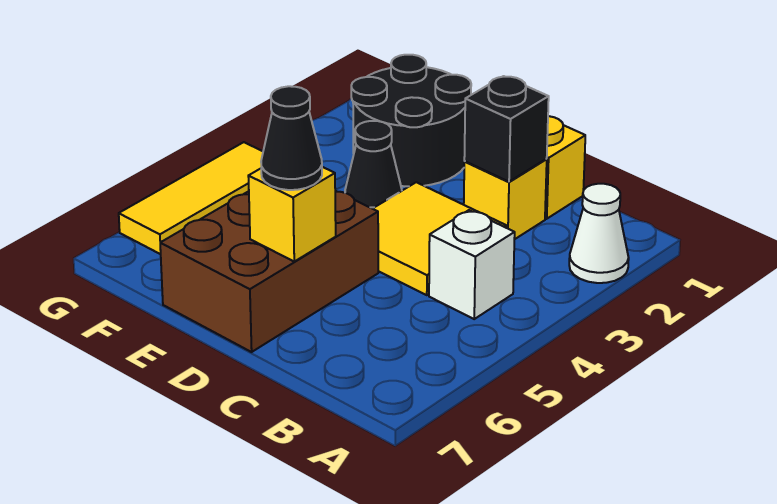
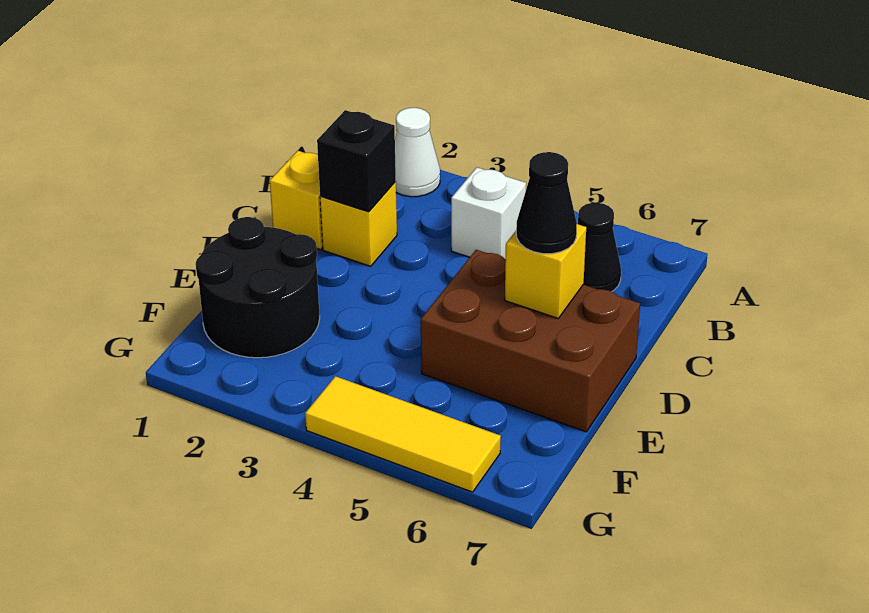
yellow 2x2 tile [373,182,506,295] -> none
black 1x1 cone [345,121,402,209] -> black 1x1 cone moved to [578,203,621,292]

